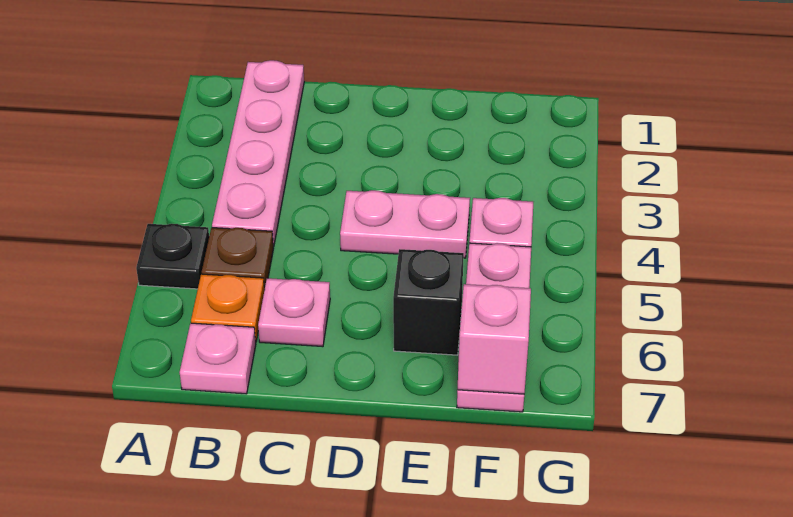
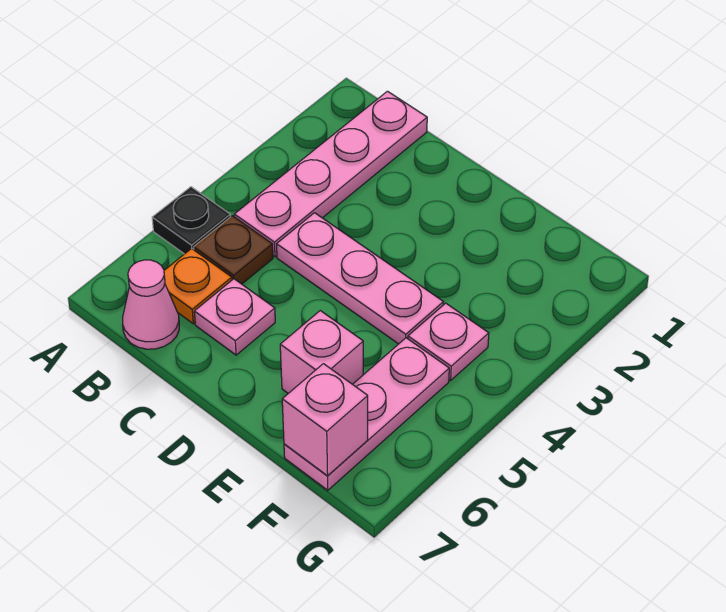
pink 1x1 plate [180,323,256,394] -> pink 1x1 cone [123,260,179,349]
pink 1x2 plate [340,190,470,258] -> pink 1x3 plate [277,213,443,344]
black 1x1 brick [393,249,464,355] -> pink 1x1 brick [280,311,363,393]

